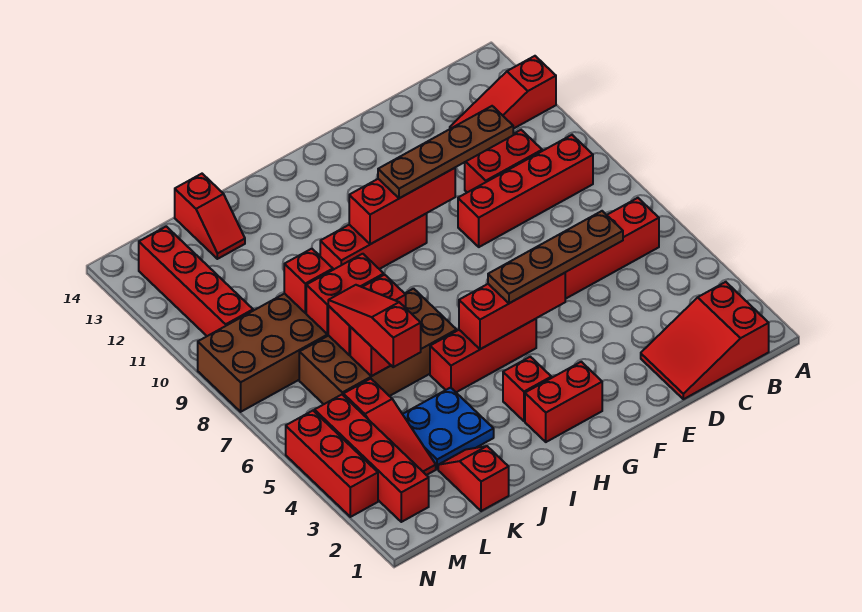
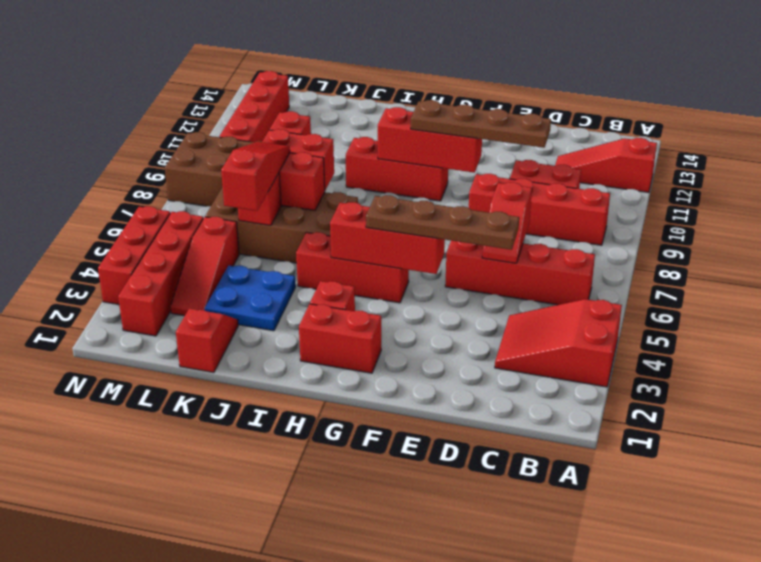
red 2x3 slope [641,282,769,399] -> red 2x3 slope moved to [495,299,622,387]
red 1x2 slope [175,174,245,259] -> red 1x2 slope moved to [482,182,532,263]

